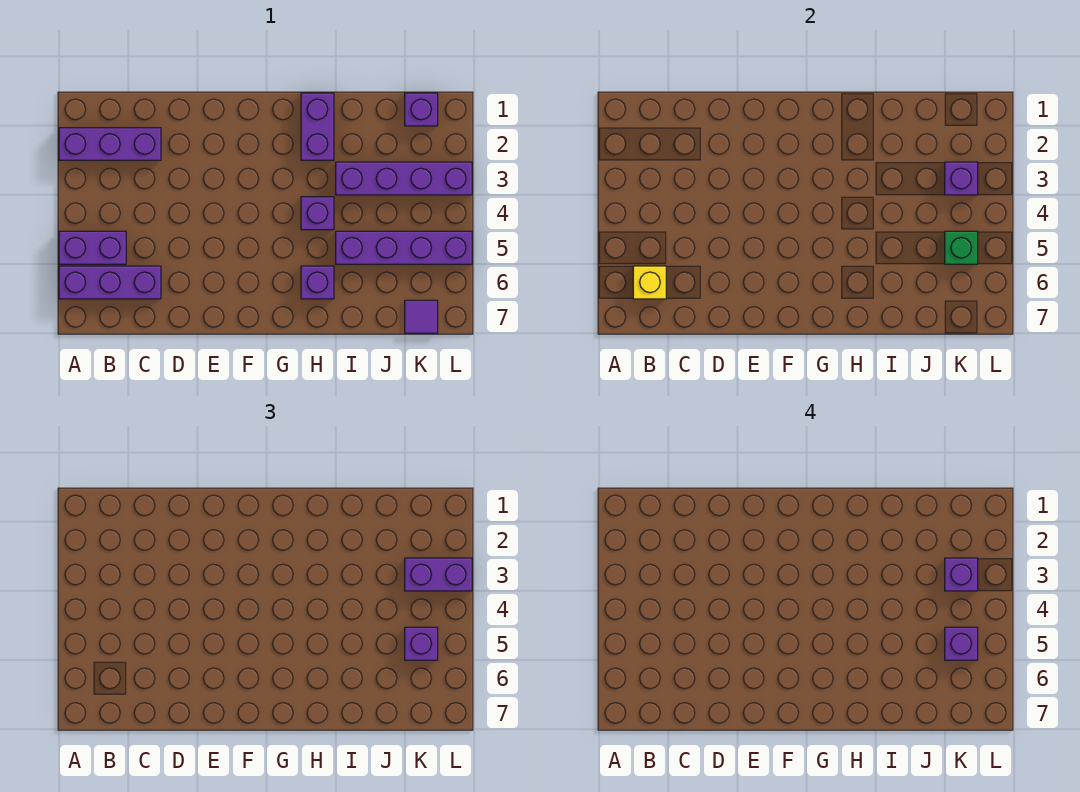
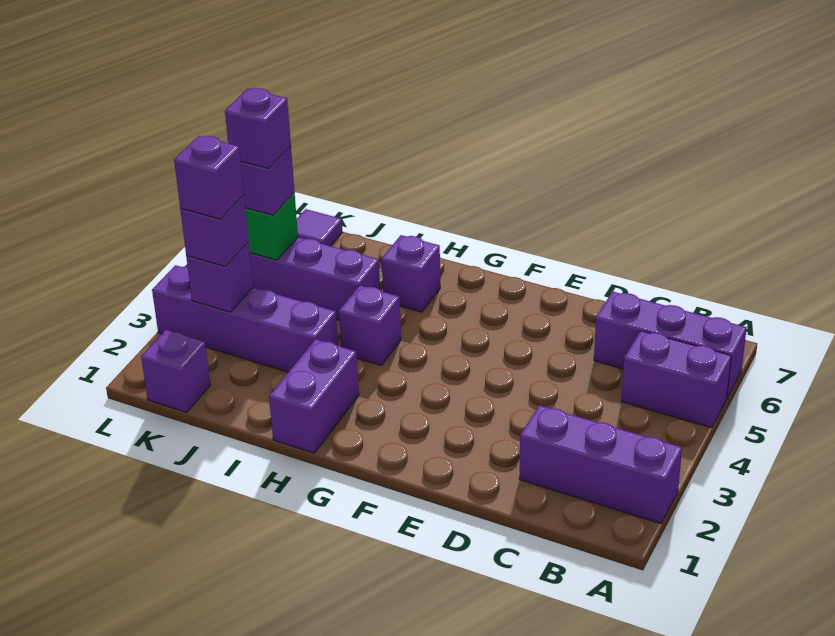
yellow 1x1 brick [633,266,666,299] -> none
purple 1x2 brick [405,558,472,591] -> purple 1x1 brick [180,195,249,267]

